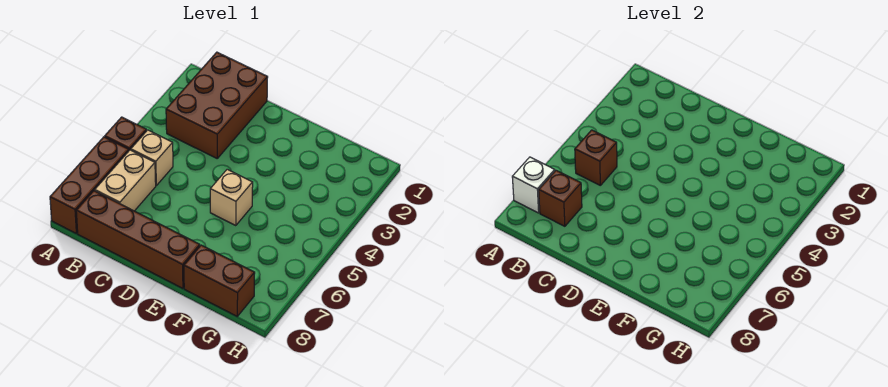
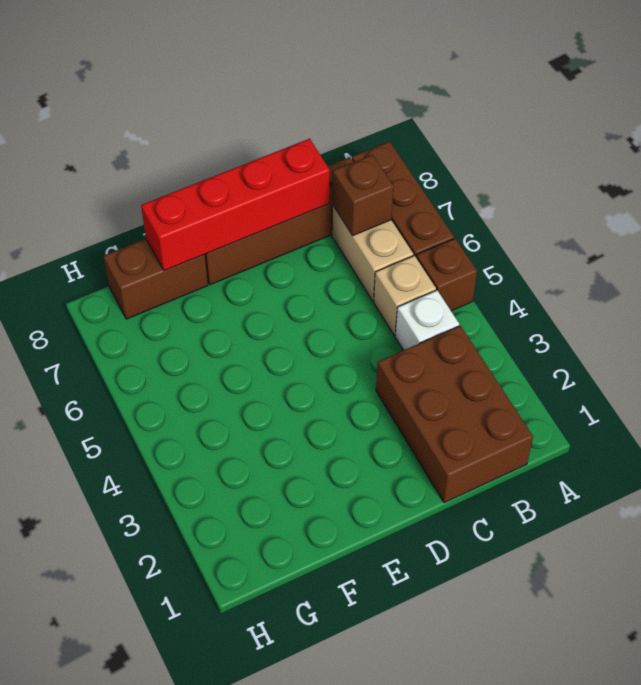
white 1x1 brick [512,157,555,213] -> white 1x1 brick moved to [395,290,459,350]
brown 1x1 brick [575,130,617,185] -> none
none -> red 1x4 brick [141,139,330,271]
tan 1x1 brick [210,169,253,226] -> none

